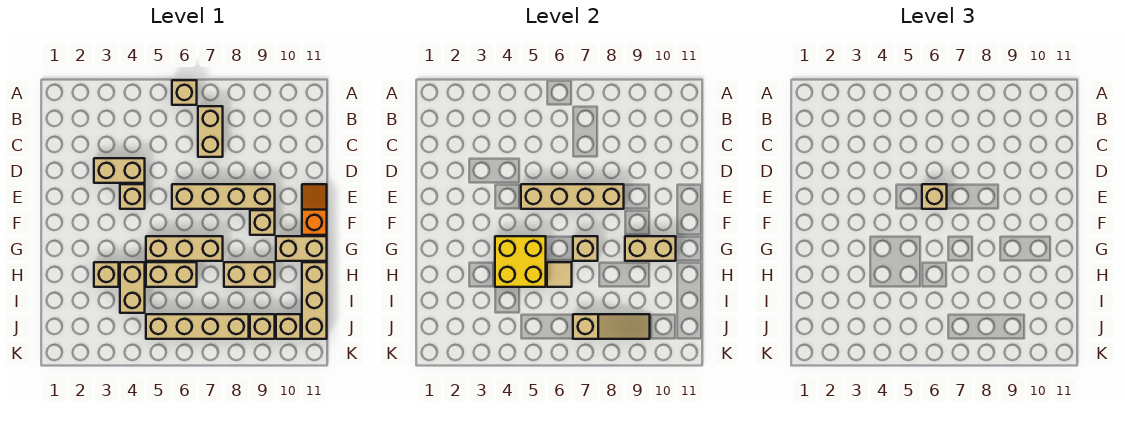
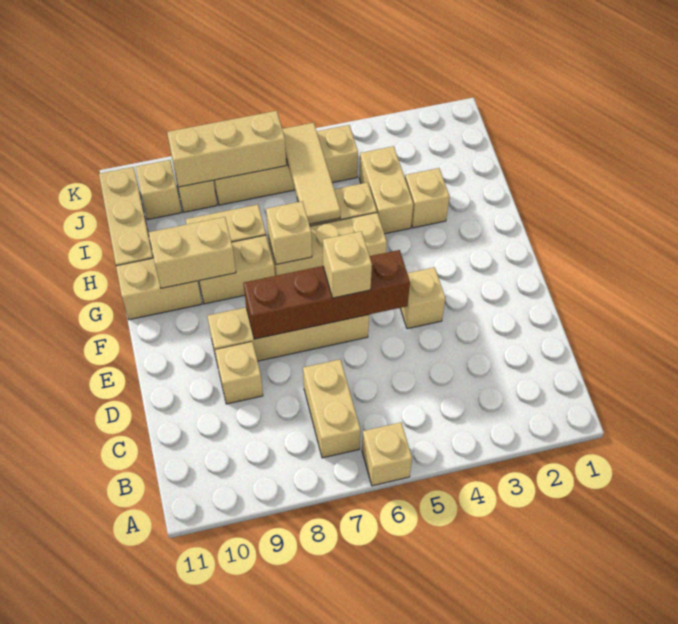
tan 1x2 brick [94,158,145,183] -> tan 1x2 brick moved to [199,235,275,304]
tan 1x4 brick [521,184,624,209] -> brown 1x4 brick [243,250,410,339]
orange 1x2 slope [302,184,327,235] -> none
tan 1x1 brick [250,210,275,235] -> tan 1x1 brick moved to [215,342,263,404]
yellow 2x2 brick [495,236,546,287] -> none
tan 1x1 tile [547,262,572,287] -> tan 1x3 tile [282,123,340,224]
tan 1x3 slope [573,314,650,339] -> tan 1x3 brick [167,111,286,187]

